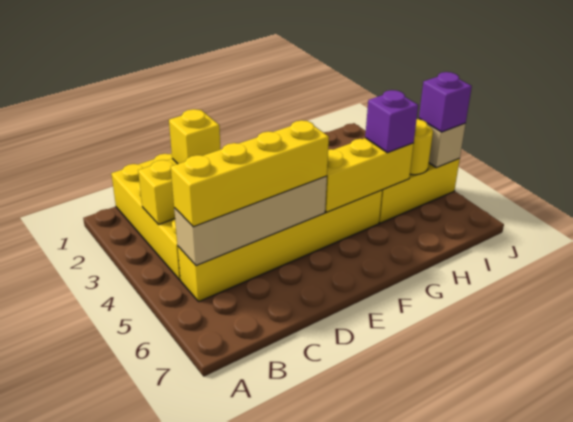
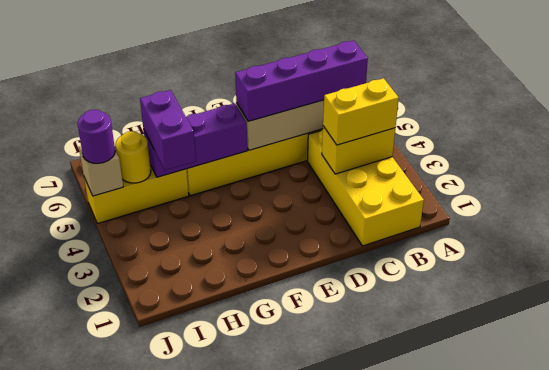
yellow 1x4 brick [171,120,329,227] -> purple 1x4 brick [235,40,368,121]
yellow 1x1 brick [169,109,220,164] -> yellow 1x2 brick [323,78,399,145]
yellow 1x3 brick [325,138,414,212] -> purple 1x3 brick [143,103,247,177]
purple 1x1 brick [365,90,418,153] -> purple 1x2 brick [140,90,196,170]
purple 1x1 brick [419,72,472,132] -> purple 1x1 round brick [77,109,115,163]

